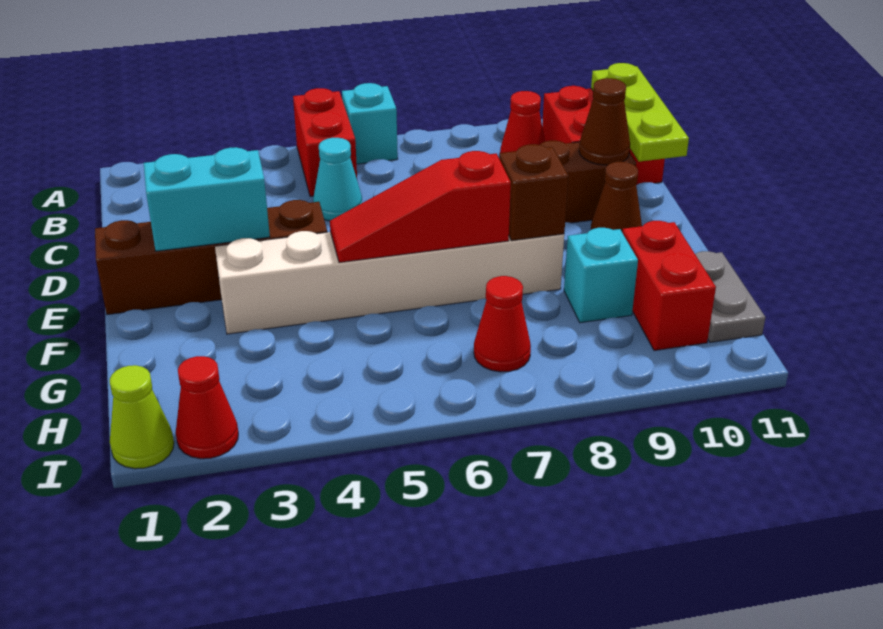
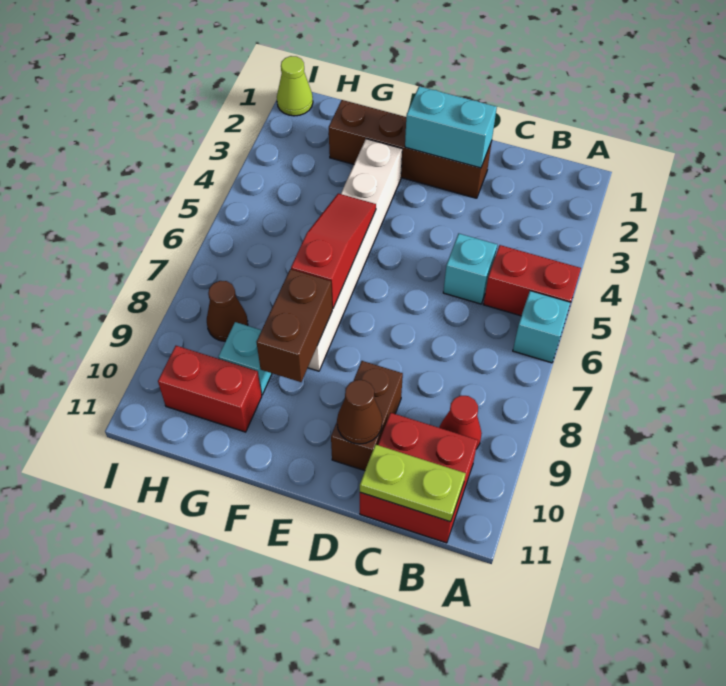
lime 1x3 plate [591,63,689,162] -> lime 1x2 plate [360,444,466,522]
cyan 1x1 cone [313,138,362,221] -> cyan 1x1 brick [443,234,497,304]
brown 1x4 brick [95,200,327,315] -> brown 1x4 brick turned to [329,100,492,198]
cyan 1x2 brick [144,147,270,251] -> cyan 1x2 brick turned to [405,86,497,168]
brown 1x1 cone [591,162,642,232] -> brown 1x1 cone moved to [207,281,248,341]
brown 1x1 brick [499,144,568,241] -> brown 1x2 brick [256,269,332,382]
grey 1x2 plate [695,251,765,342] -> none
red 1x1 cone [474,276,531,372] -> none
red 1x1 cone [176,356,238,459] -> none

